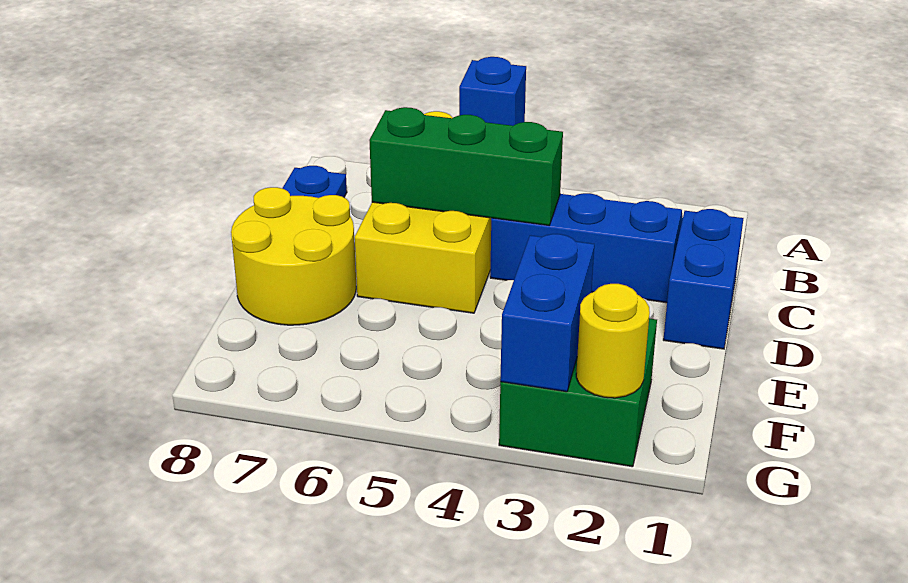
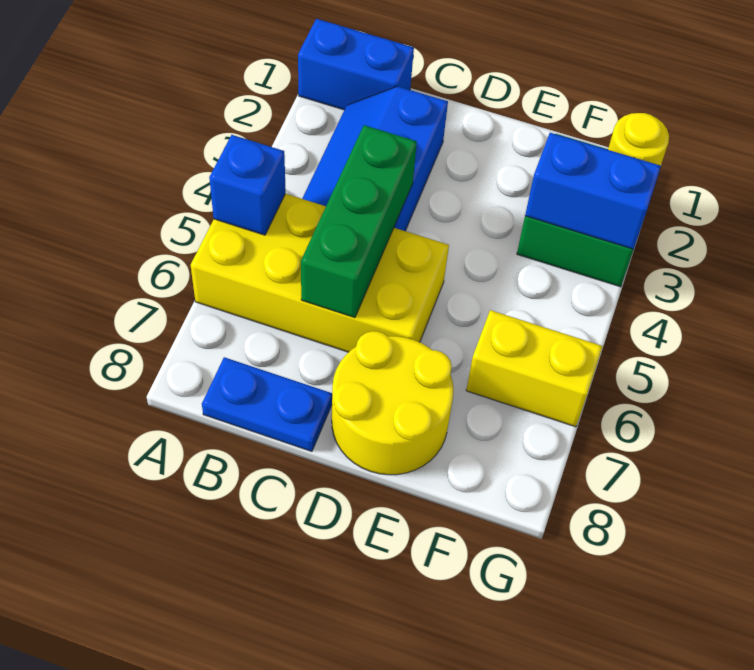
blue 1x2 brick [663,209,743,349] -> blue 1x2 brick moved to [298,19,414,110]
none -> yellow 1x2 brick [466,310,603,427]

